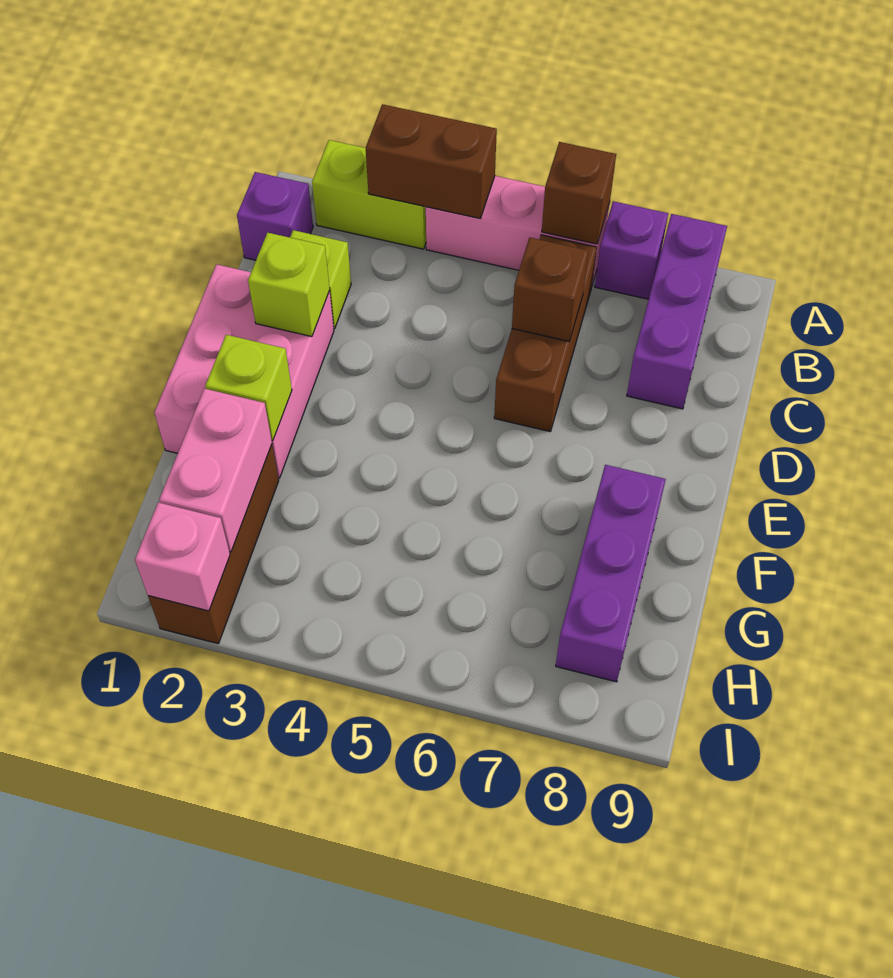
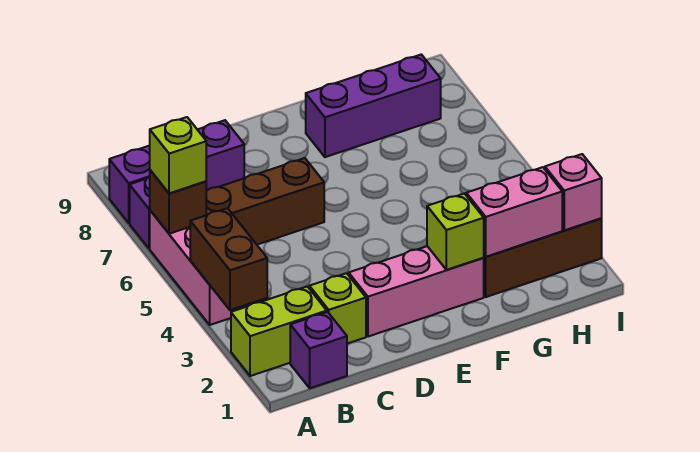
lime 1x2 brick [312,140,426,249] -> lime 1x2 brick turned to [231,286,327,376]
brown 1x1 brick [512,238,588,342] -> none
pink 2x3 brick [154,264,334,478] -> pink 1x3 brick [349,246,484,337]
lime 1x1 brick [248,233,330,337] -> lime 1x1 brick moved to [150,117,206,194]

